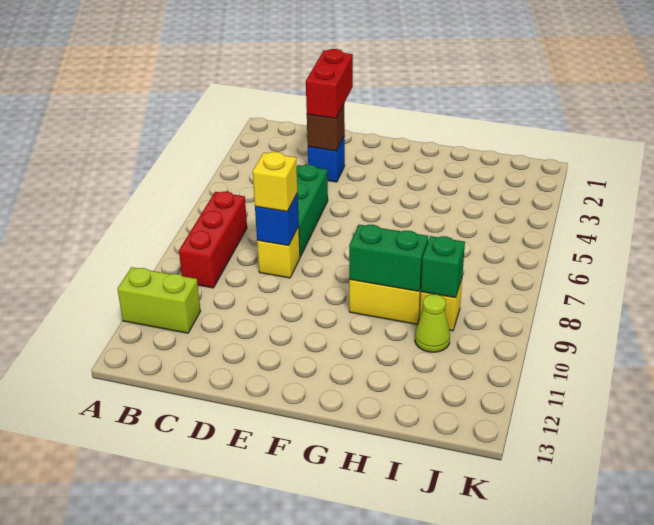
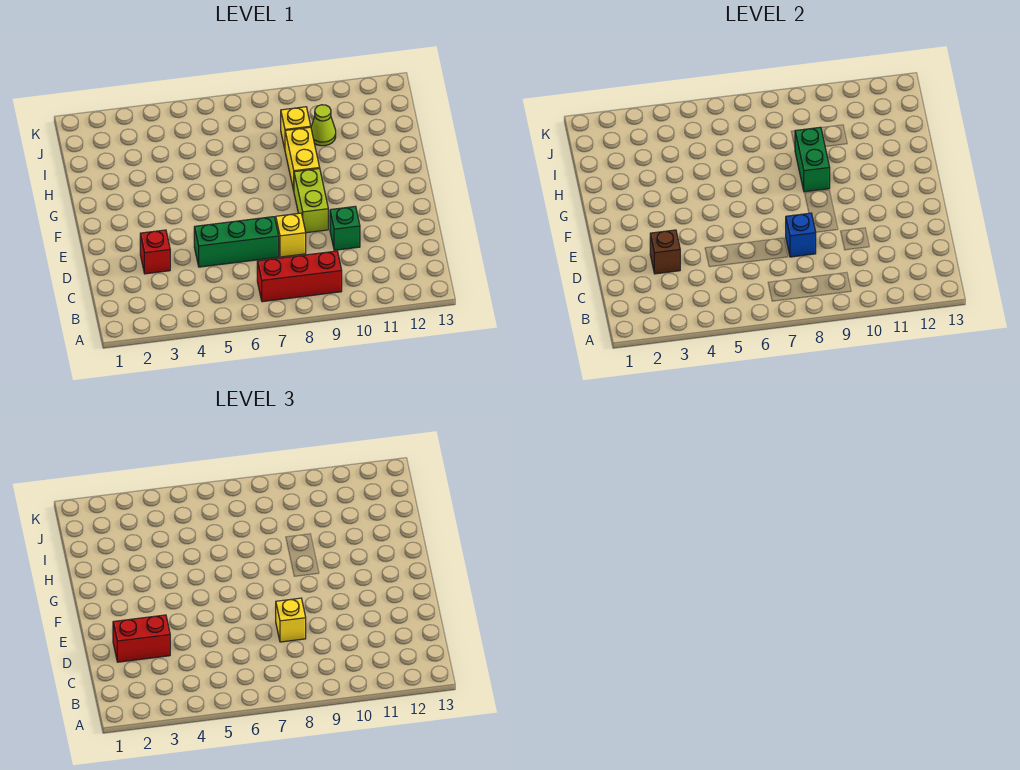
lime 1x2 brick [118,267,200,333] -> lime 1x2 brick moved to [294,169,328,233]
blue 1x1 brick [308,136,345,182] -> red 1x1 brick [140,230,170,274]
green 1x1 brick [421,236,465,298] -> green 1x1 brick moved to [330,206,360,250]

